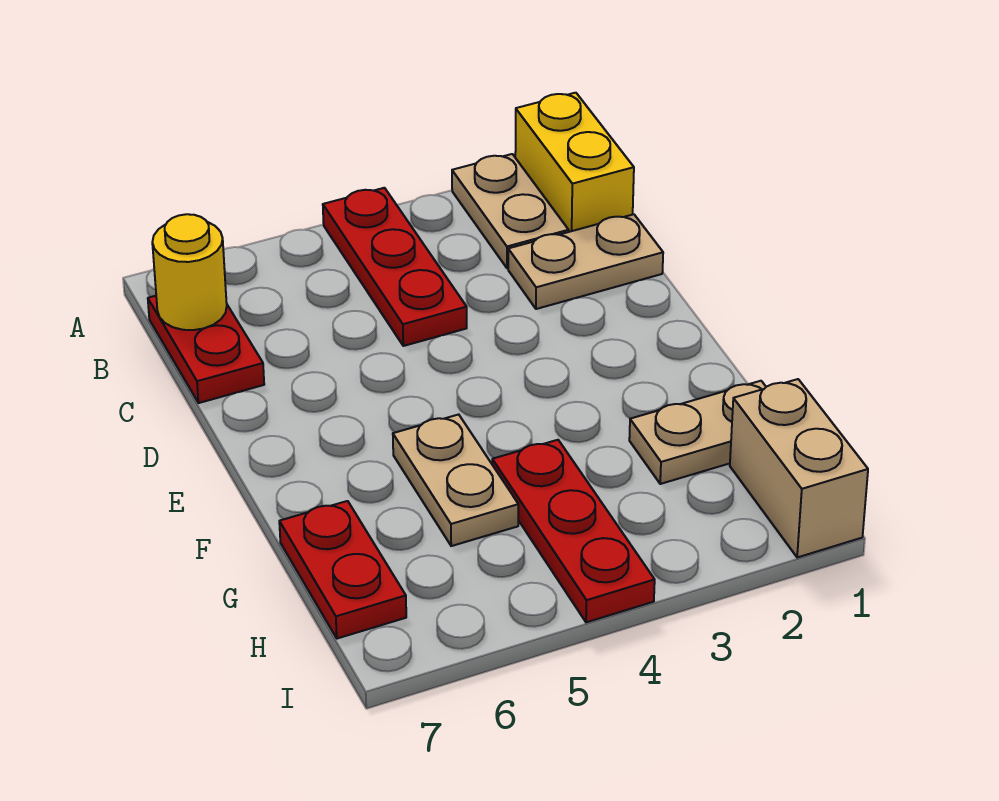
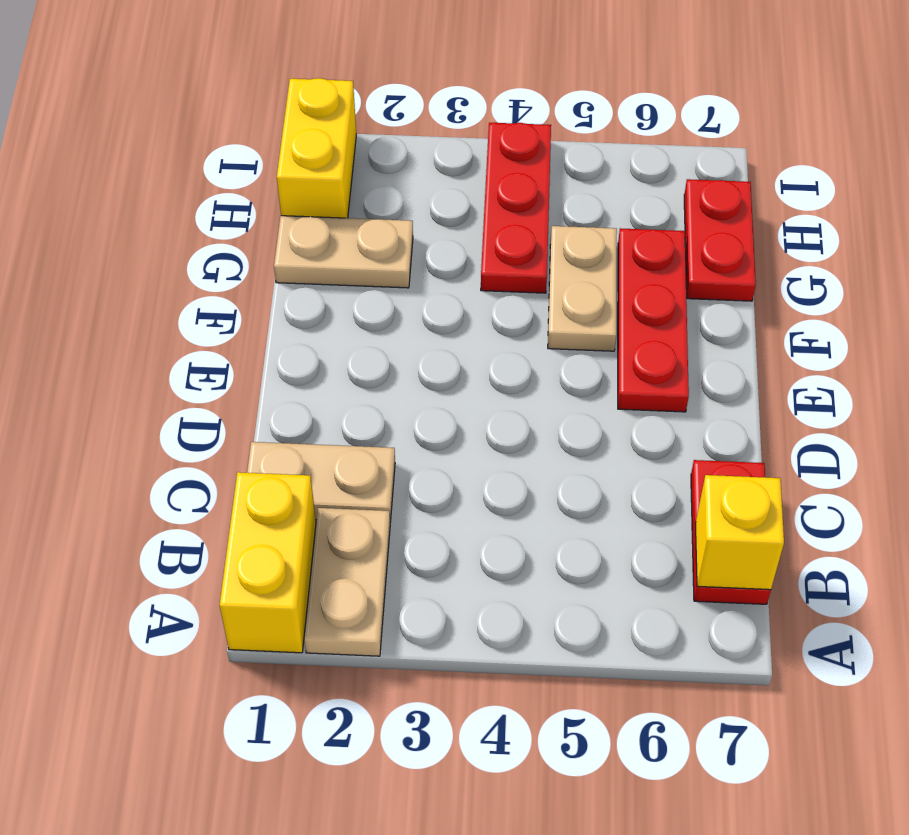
red 1x3 plate [323,188,467,346] -> red 1x3 plate moved to [618,228,689,412]
yellow 1x1 round brick [152,214,227,330] -> yellow 1x1 brick [695,475,784,590]
tan 1x2 brick [730,379,868,558] -> yellow 1x2 brick [277,78,356,218]

